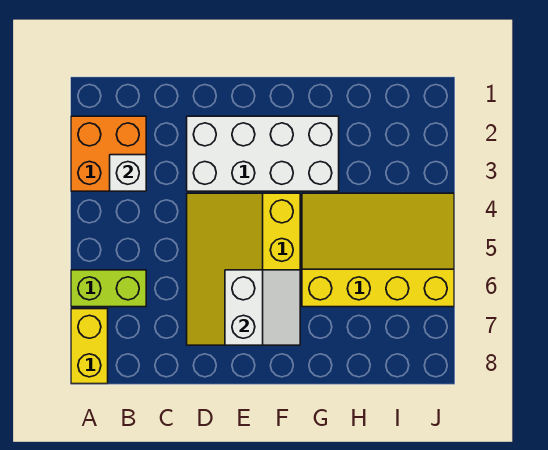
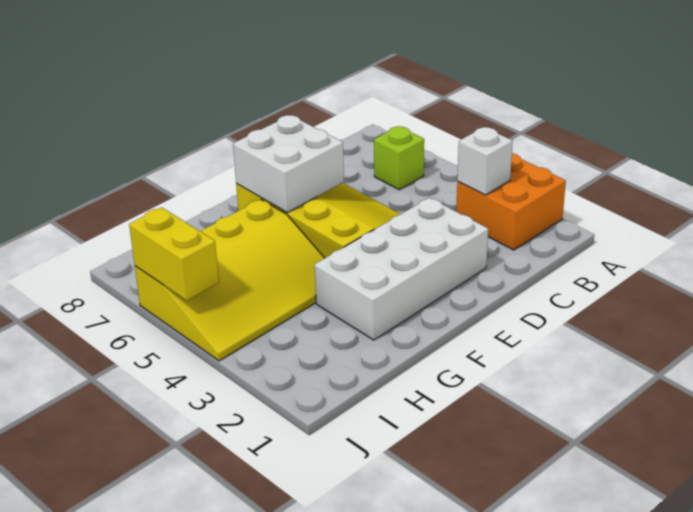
lime 1x2 brick [71,270,146,307] -> lime 1x1 brick [374,126,424,190]
yellow 1x2 brick [71,309,108,384] -> yellow 1x2 brick moved to [129,207,219,300]
white 2x2 slope [225,270,300,345] -> white 2x2 brick [233,115,344,213]

